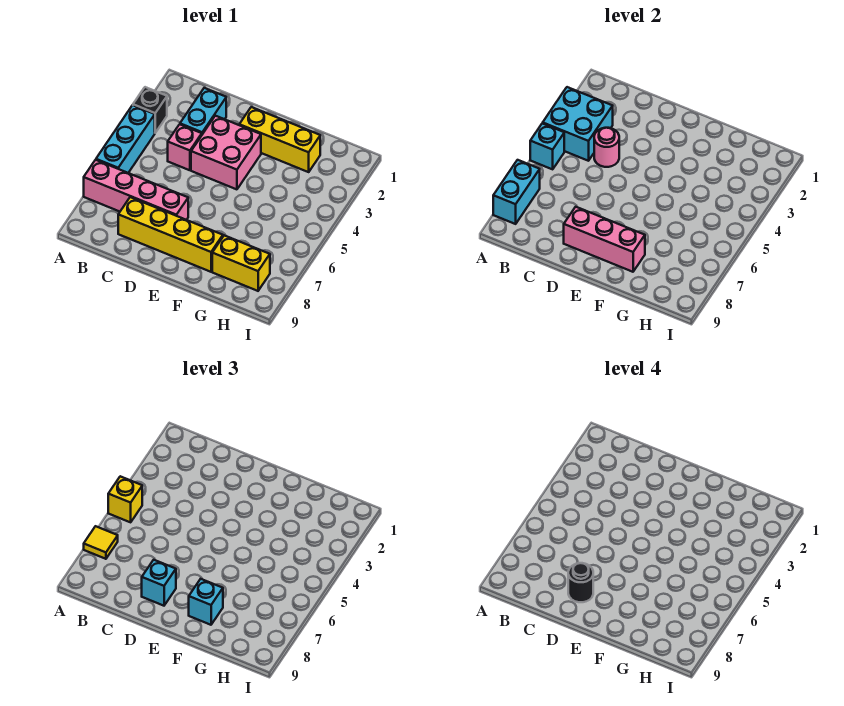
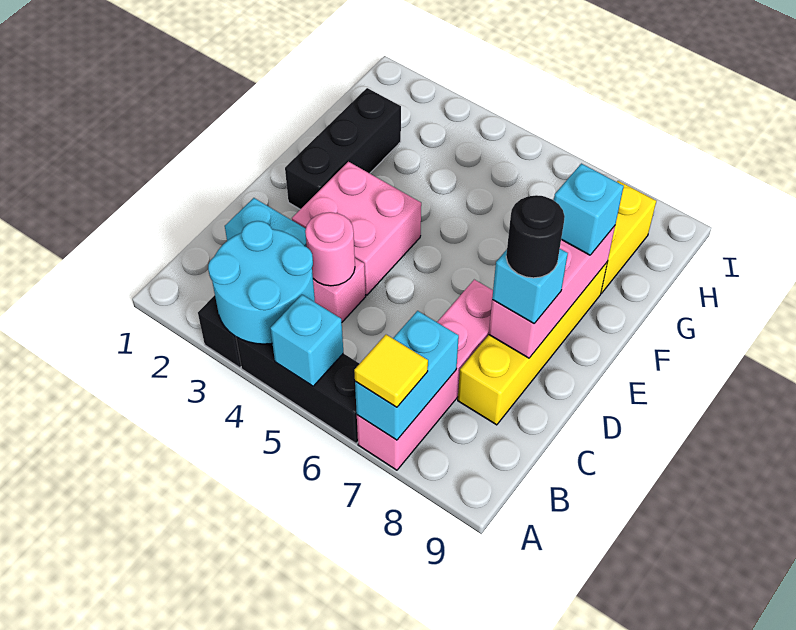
cyan 2x2 brick [543,87,613,161] -> cyan 2x2 round brick [208,221,315,344]
cyan 1x3 brick [96,105,155,173] -> black 1x3 brick [236,337,360,444]
yellow 1x1 brick [108,476,142,522] -> none
cyan 1x2 brick [493,160,540,224] -> cyan 1x2 brick turned to [355,311,459,440]
yellow 1x3 brick [239,107,320,172] -> black 1x3 brick [285,88,401,209]

